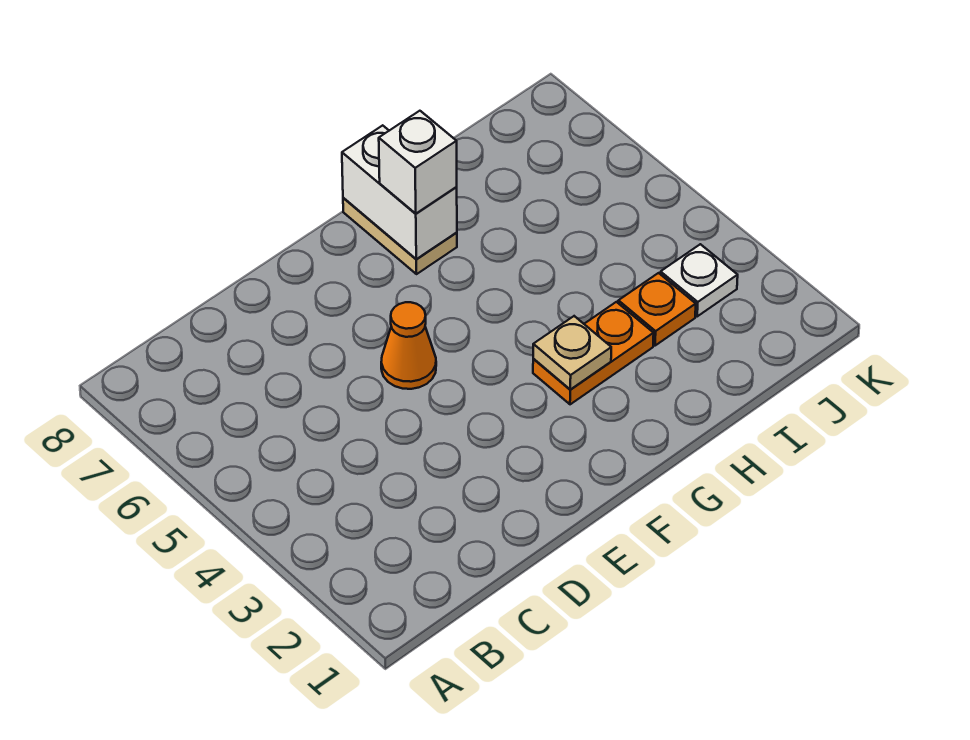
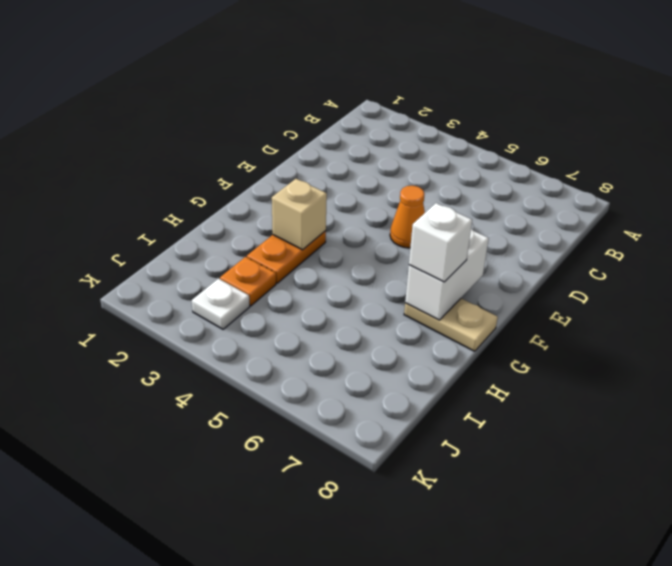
tan 1x1 plate [533,316,611,389] -> tan 1x1 brick [272,179,327,250]
white 1x2 brick [342,125,457,259] -> white 1x2 brick turned to [405,229,489,320]

